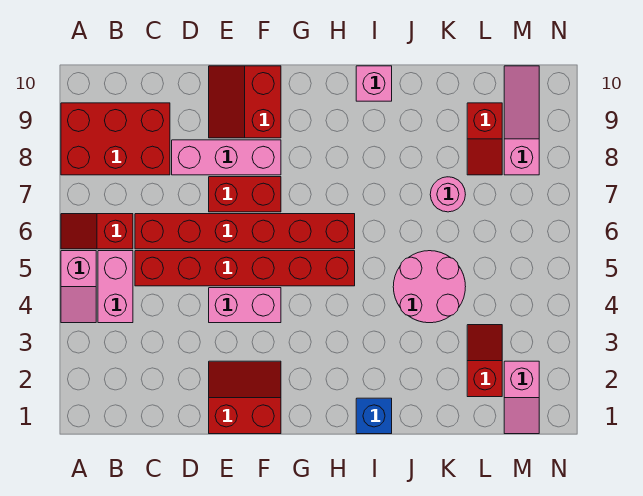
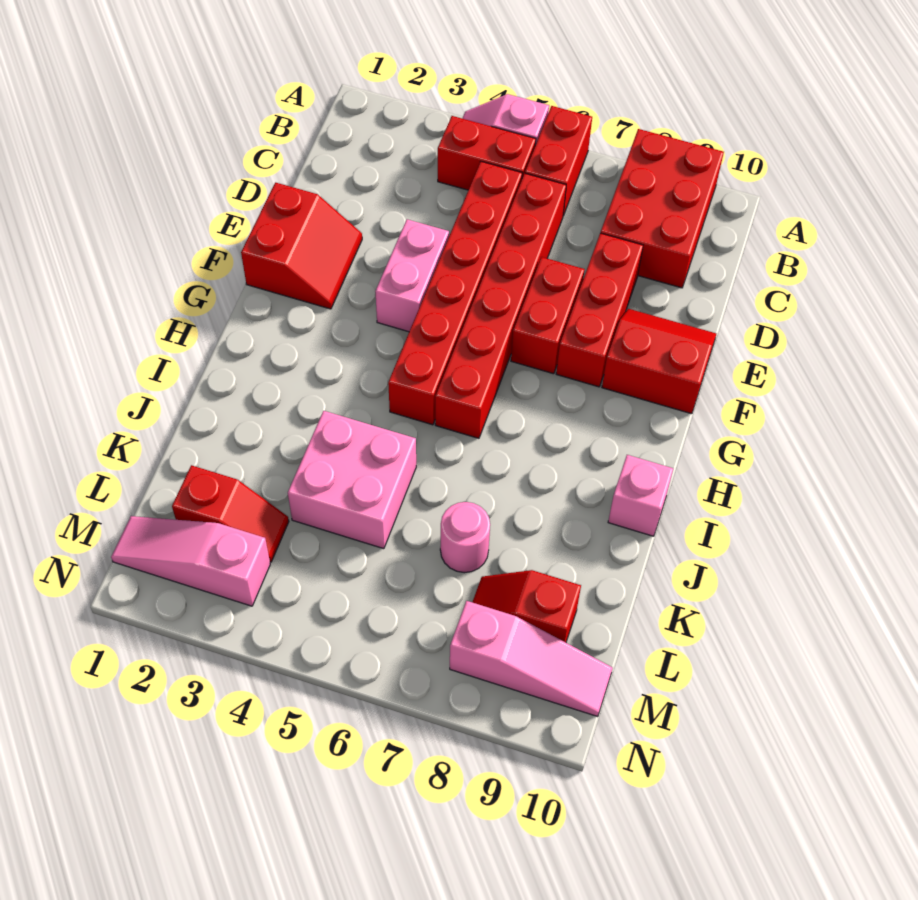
red 1x2 slope [61,214,133,249] -> red 1x2 brick [525,106,592,216]
pink 1x2 brick [98,251,133,323] -> red 1x2 brick [438,116,536,190]
pink 1x3 brick [172,140,281,175] -> red 1x3 brick [556,233,643,387]
blue 1x1 brick [356,398,392,434] -> none
pink 2x2 round brick [393,251,466,323] -> pink 2x2 brick [288,411,416,549]
pink 1x2 slope [504,361,539,434] -> pink 1x3 slope [111,516,270,606]

